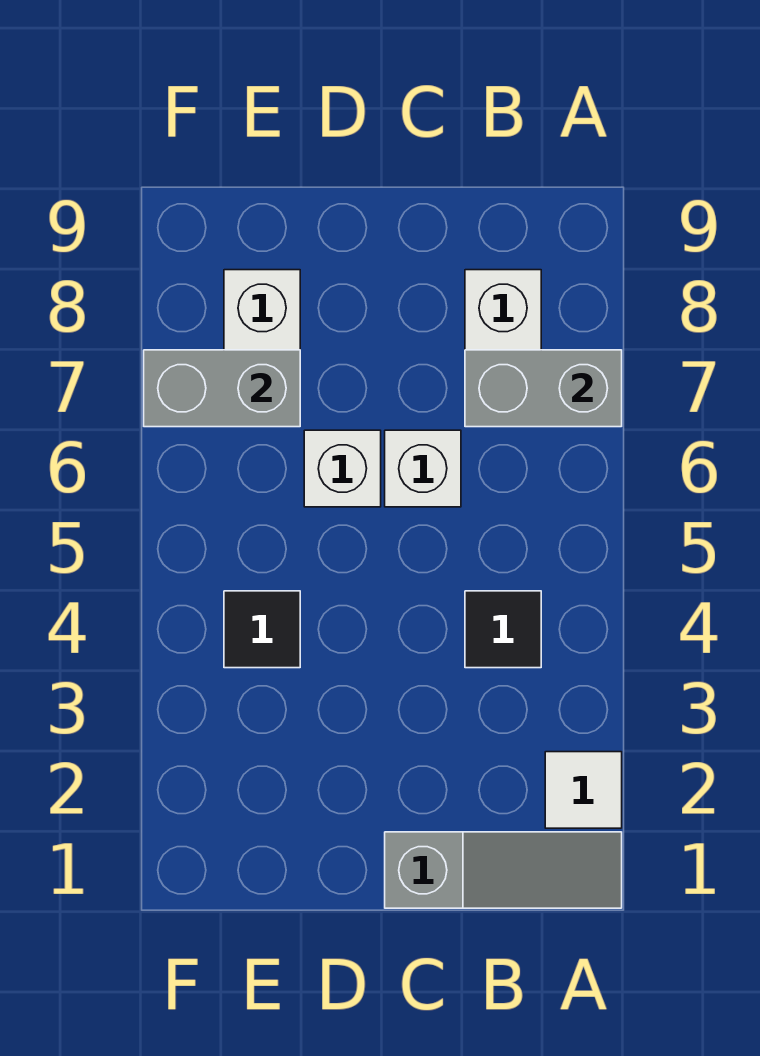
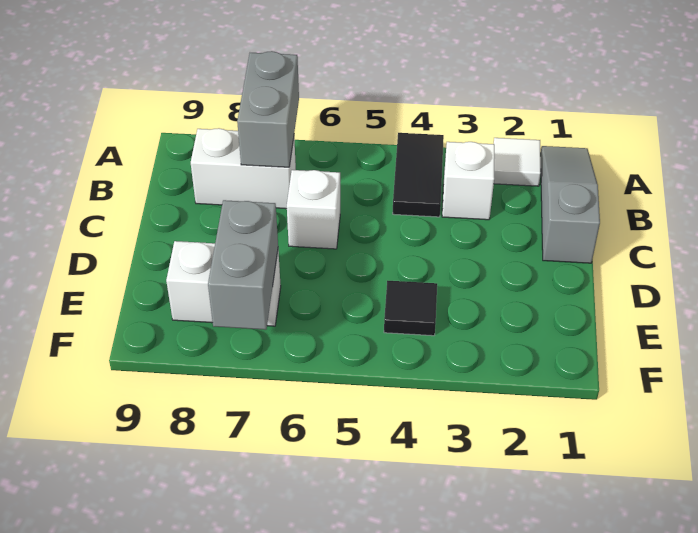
black 1x1 tile [465,591,541,668] -> black 1x2 tile [393,133,444,217]
white 1x1 brick [304,430,381,507] -> white 1x1 brick moved to [442,142,495,220]

